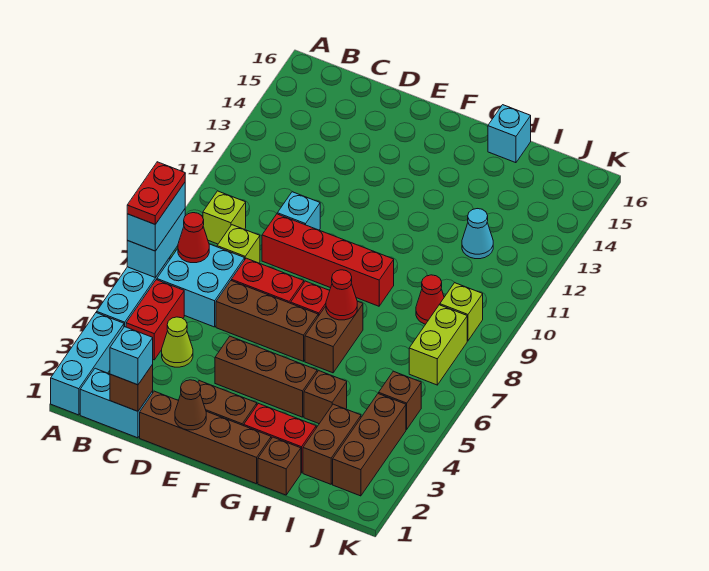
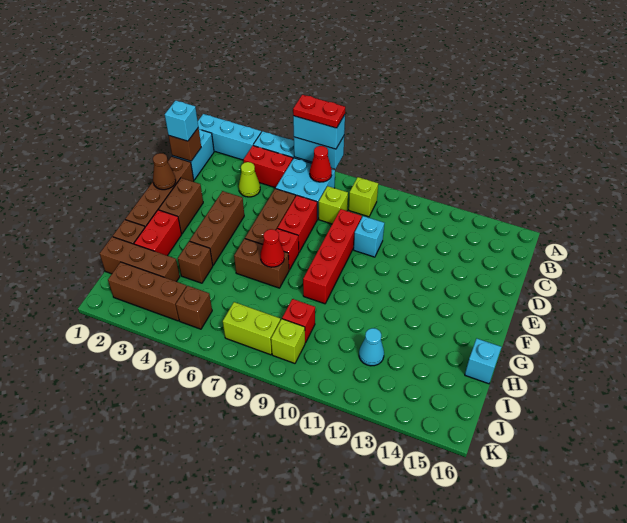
brown 1x2 brick [303,404,361,484] -> brown 1x3 brick [100,237,180,282]
red 1x1 cone [416,275,444,324] -> red 1x1 brick [282,299,315,343]

